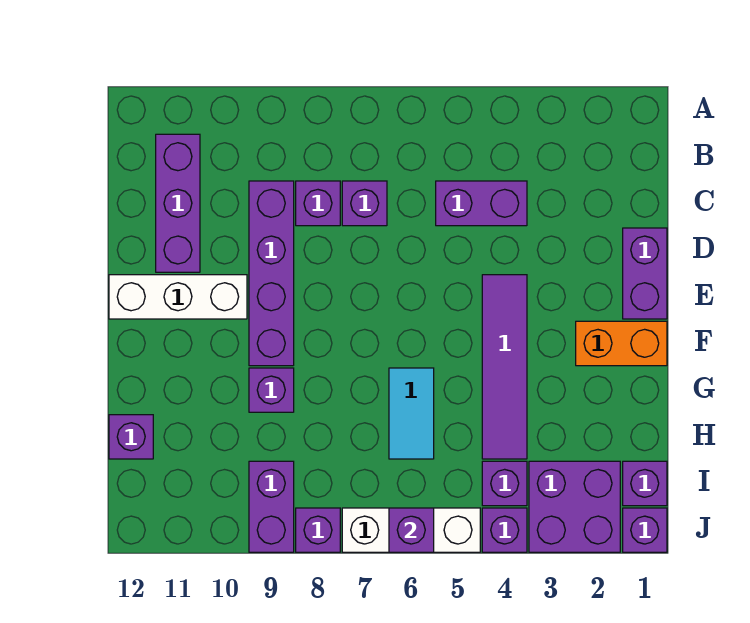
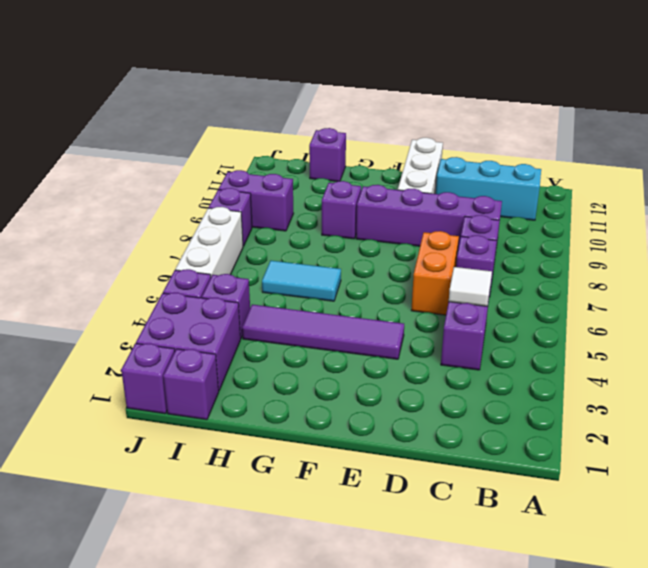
purple 1x3 brick [156,134,200,272] -> cyan 1x3 brick [436,157,541,220]
none -> white 1x1 tile [449,267,492,306]
purple 1x2 brick [623,228,667,319] -> none
orange 1x2 brick [576,321,667,366] -> orange 1x2 brick moved to [411,231,459,315]
purple 1x1 brick [389,508,434,552] -> none

